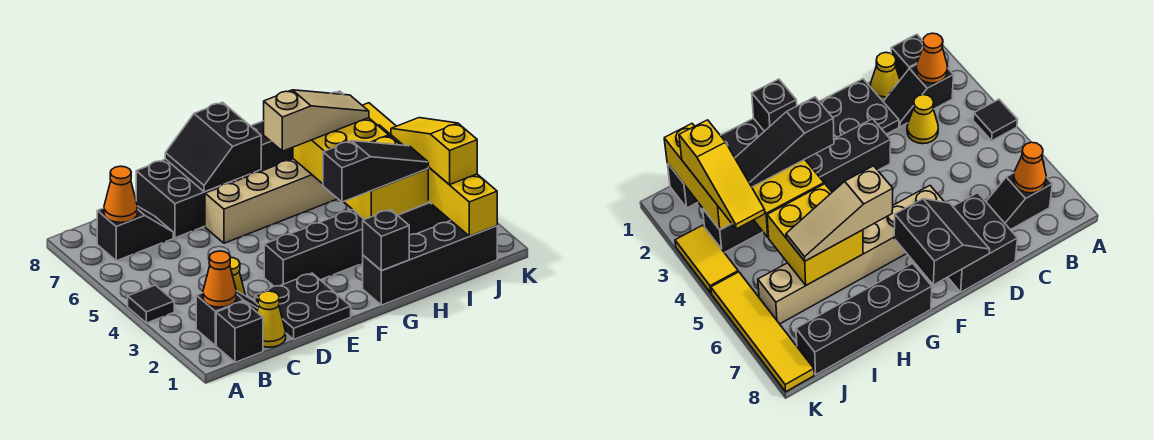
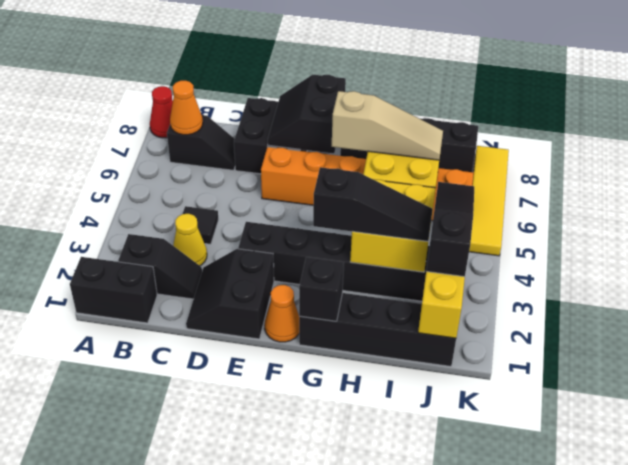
black 1x1 tile [128,285,174,323] -> black 1x1 tile moved to [183,206,219,244]
none -> red 1x1 cone [150,86,173,138]
black 1x1 brick [216,302,263,362] -> black 1x2 brick [70,257,157,323]
orange 1x1 cone [203,251,237,307] -> orange 1x1 cone moved to [265,285,299,342]
yellow 1x1 cone [257,291,286,347] -> none
black 2x2 plate [255,273,351,339] -> black 2x2 slope [186,249,274,339]
tan 1x6 brick [205,125,398,243] -> orange 1x6 brick [261,147,474,221]
yellow 1x3 slope [391,118,477,185] -> black 1x3 slope [426,182,474,277]
yellow 1x2 tile [675,225,738,293] -> none

